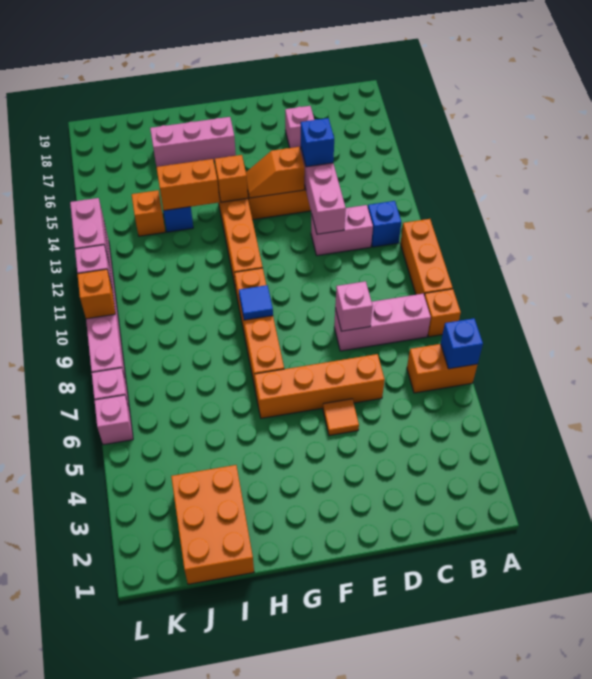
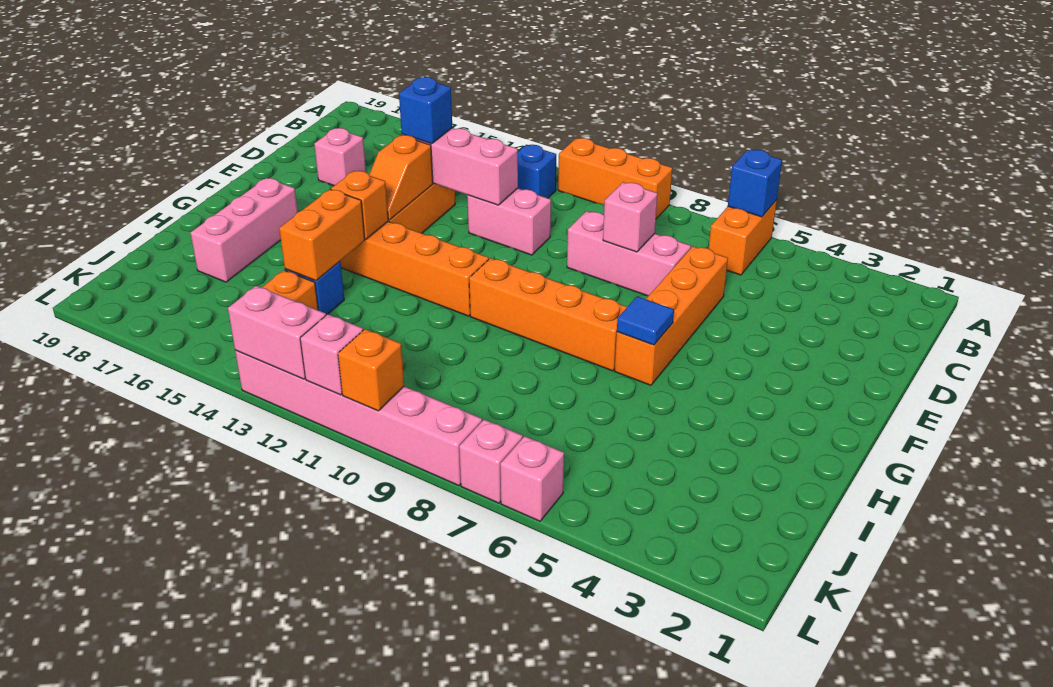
orange 1x1 brick [424,289,461,337] -> none
pink 1x3 brick [334,294,431,351] -> pink 1x3 brick turned to [567,211,691,296]
pink 1x2 brick [311,205,373,256] -> pink 1x2 brick turned to [467,188,551,255]
orange 1x1 tile [323,399,359,436] -> none
blue 1x1 tile [239,285,273,320] -> blue 1x1 tile moved to [617,296,674,345]
orange 2x3 brick [171,465,254,584] -> none

